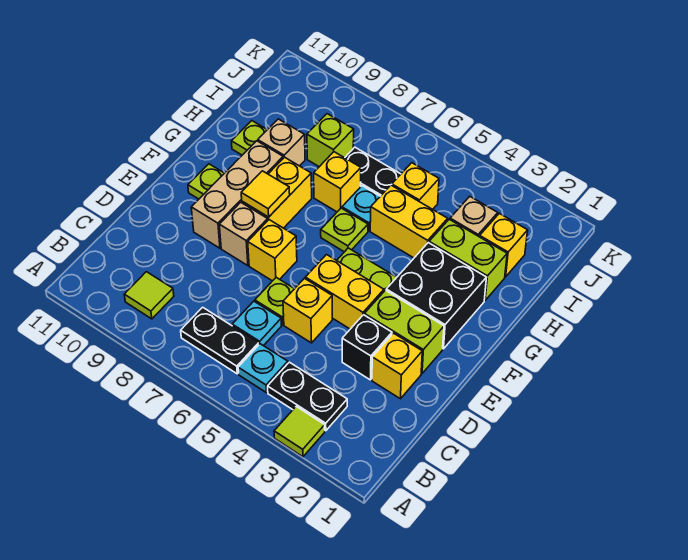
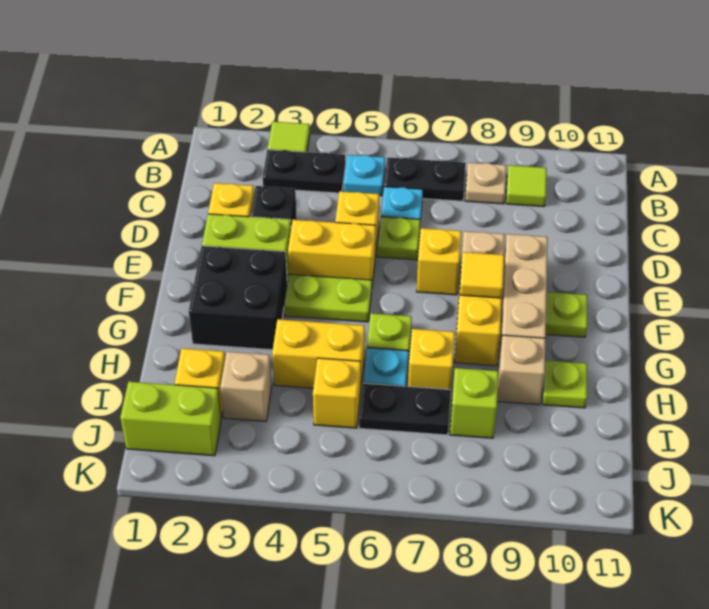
none -> tan 1x1 plate [465,163,506,204]
lime 1x2 brick [429,219,507,300] -> lime 1x2 brick moved to [120,382,221,456]

